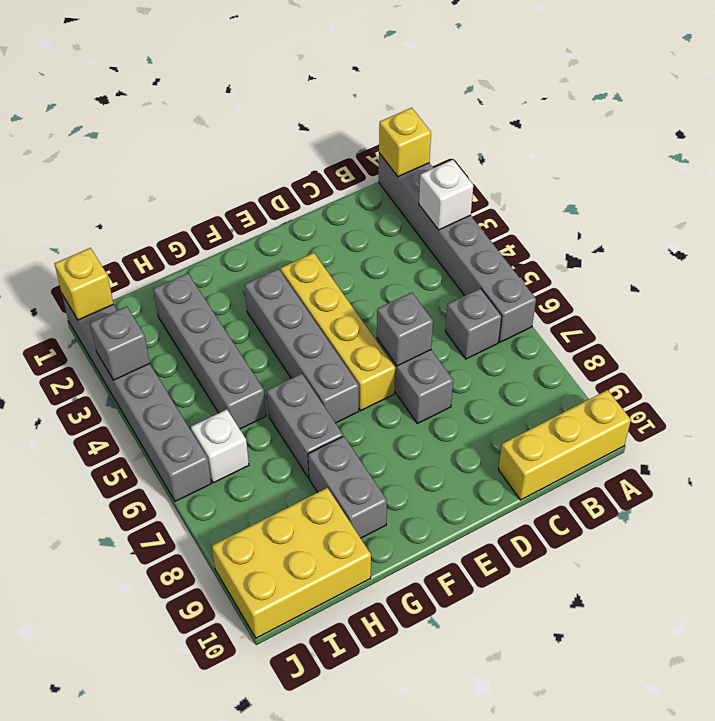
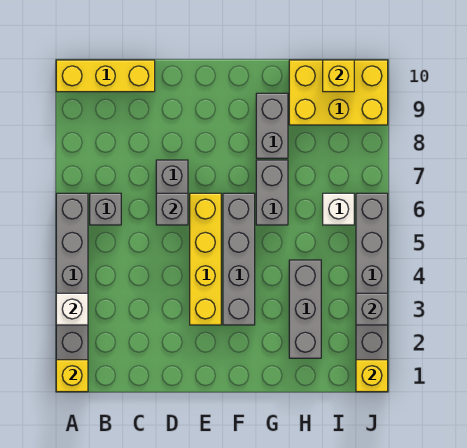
grey 1x4 brick [153,273,266,429] -> grey 1x3 brick [289,260,321,358]
none -> yellow 1x1 brick [323,60,354,92]

